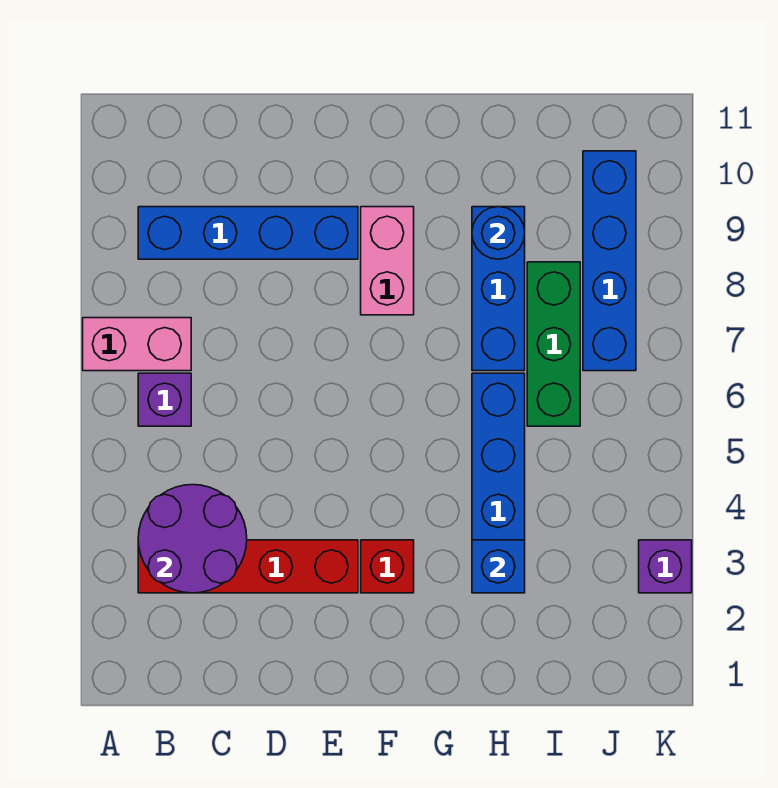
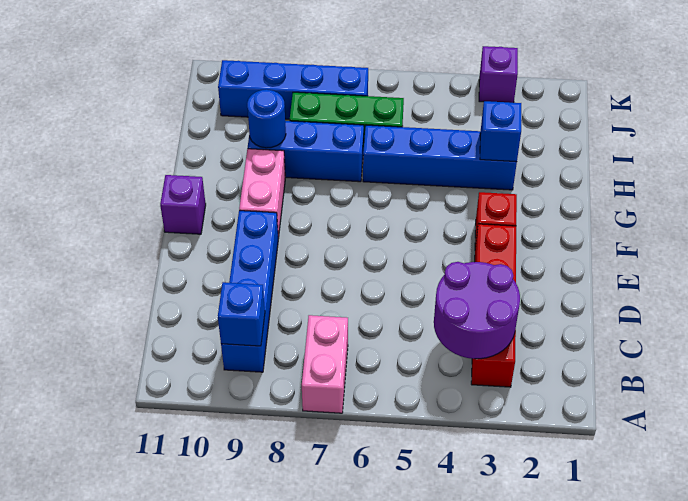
purple 1x1 brick [138,373,191,426] -> purple 1x1 brick moved to [160,175,206,234]
none -> blue 1x1 brick [218,282,265,346]
pink 1x2 brick [361,207,414,315] -> pink 1x2 brick turned to [239,149,285,238]

